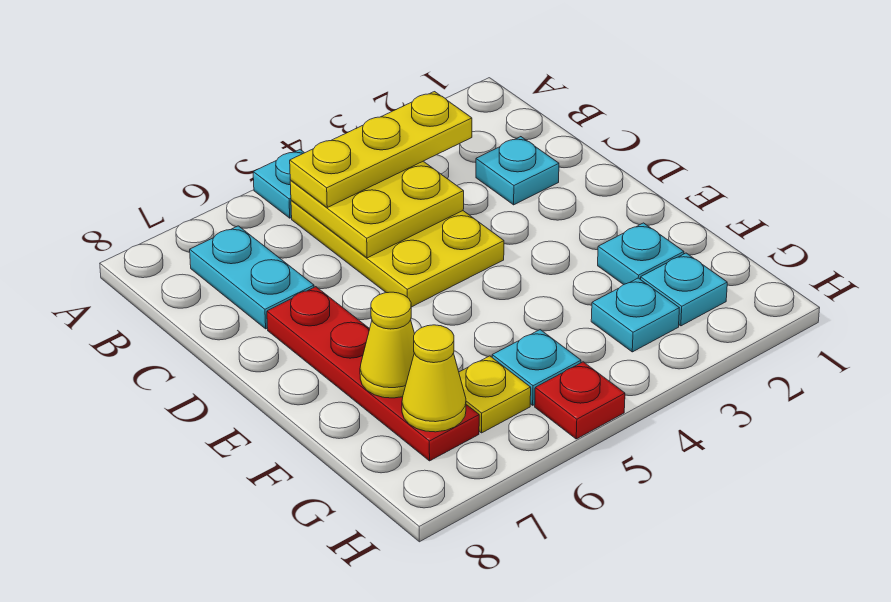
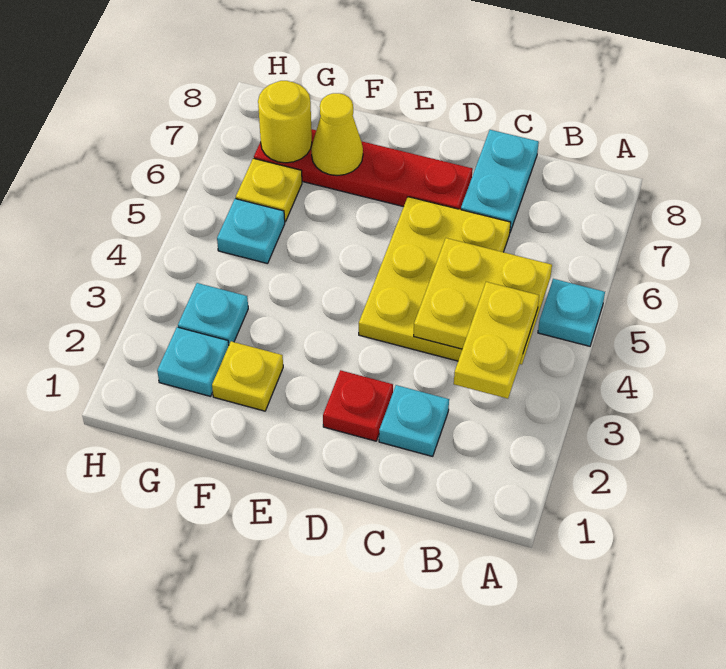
yellow 1x3 plate [290,92,472,207] -> yellow 1x2 plate [454,282,539,399]
yellow 2x3 plate [291,200,504,307] -> yellow 2x3 plate turned to [359,197,511,361]
cyan 1x2 plate [190,226,314,329] -> cyan 1x2 plate turned to [461,130,539,232]
cyan 1x1 plate [598,223,684,285] -> yellow 1x1 plate [212,341,283,411]
yellow 1x1 cone [402,325,466,432] -> yellow 1x1 round brick [258,81,312,163]
red 1x1 plate [535,362,625,439] -> red 1x1 plate moved to [323,370,393,441]

